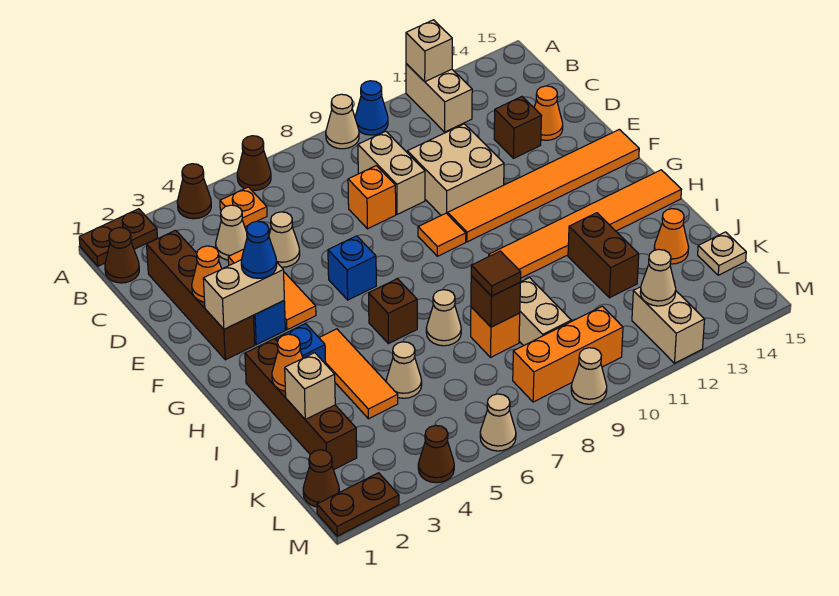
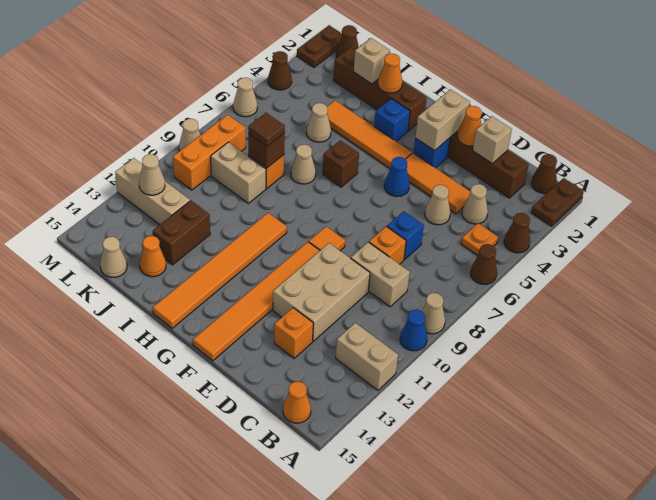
tan 1x1 brick [406,20,452,82] -> tan 1x1 brick moved to [473,116,512,163]
tan 2x2 brick [407,124,504,215] -> tan 2x3 brick [273,243,370,341]
brown 1x1 brick [494,97,542,158] -> orange 1x1 brick [274,308,313,358]
orange 1x1 cone [534,86,563,140] -> orange 1x1 cone moved to [283,382,311,423]
blue 1x1 cone [241,221,277,278] -> blue 1x1 cone moved to [384,157,410,196]
blue 1x1 brick [328,236,376,300] -> blue 1x1 brick moved to [387,211,424,259]
orange 1x3 tile [319,329,398,419] -> orange 1x4 tile [327,101,412,168]
brown 1x2 brick [568,213,639,298] -> brown 1x2 brick turned to [153,201,210,265]
tan 1x1 plate [698,232,746,275] -> tan 1x1 cone [100,237,127,278]
tan 1x2 brick [632,287,705,363] -> tan 1x3 brick [115,158,190,225]

